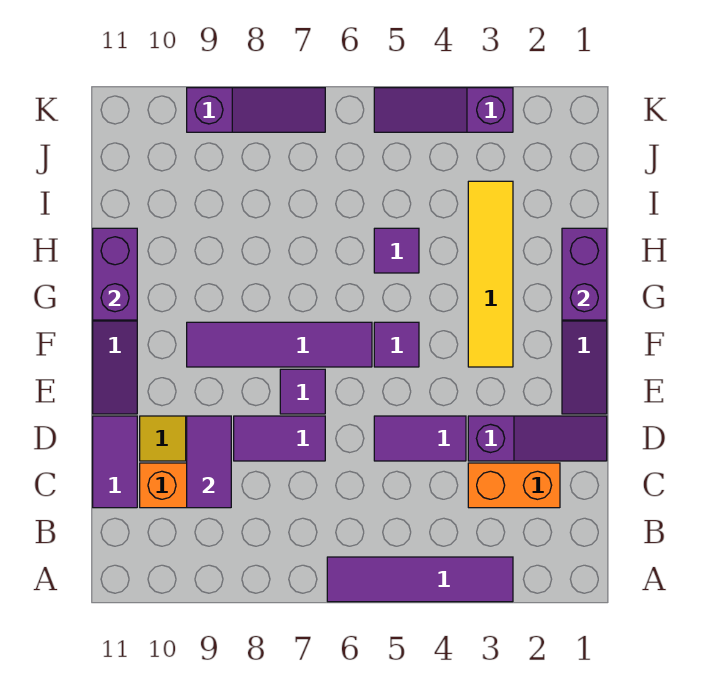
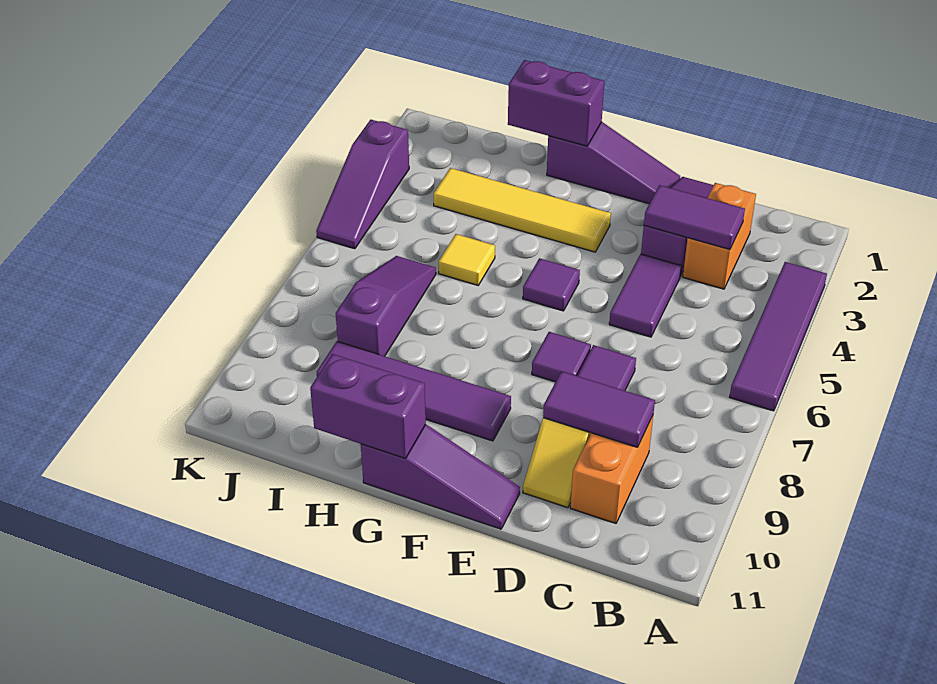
purple 1x2 tile [93,416,137,508] -> purple 1x2 tile moved to [644,185,745,249]
purple 1x4 tile [187,322,372,367] -> purple 1x4 tile turned to [317,341,511,441]
purple 1x1 tile [374,228,419,273] -> yellow 1x1 tile [439,234,495,285]
purple 1x3 slope [187,88,325,132] -> purple 1x3 slope moved to [336,256,436,356]

